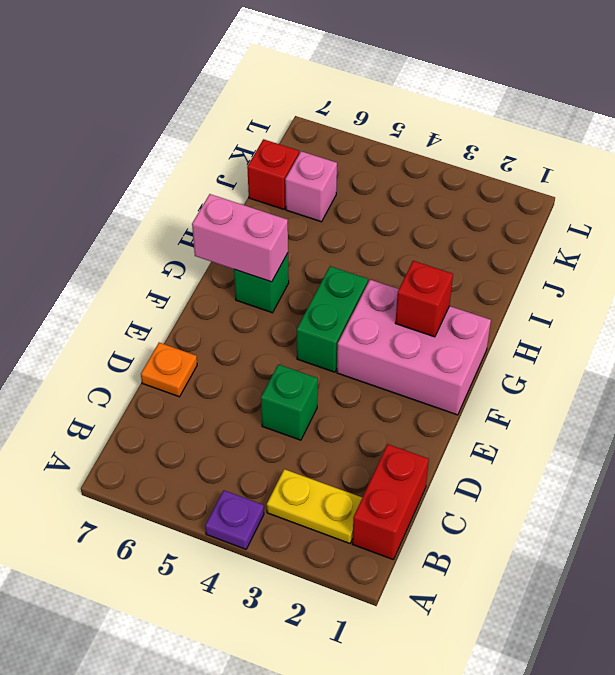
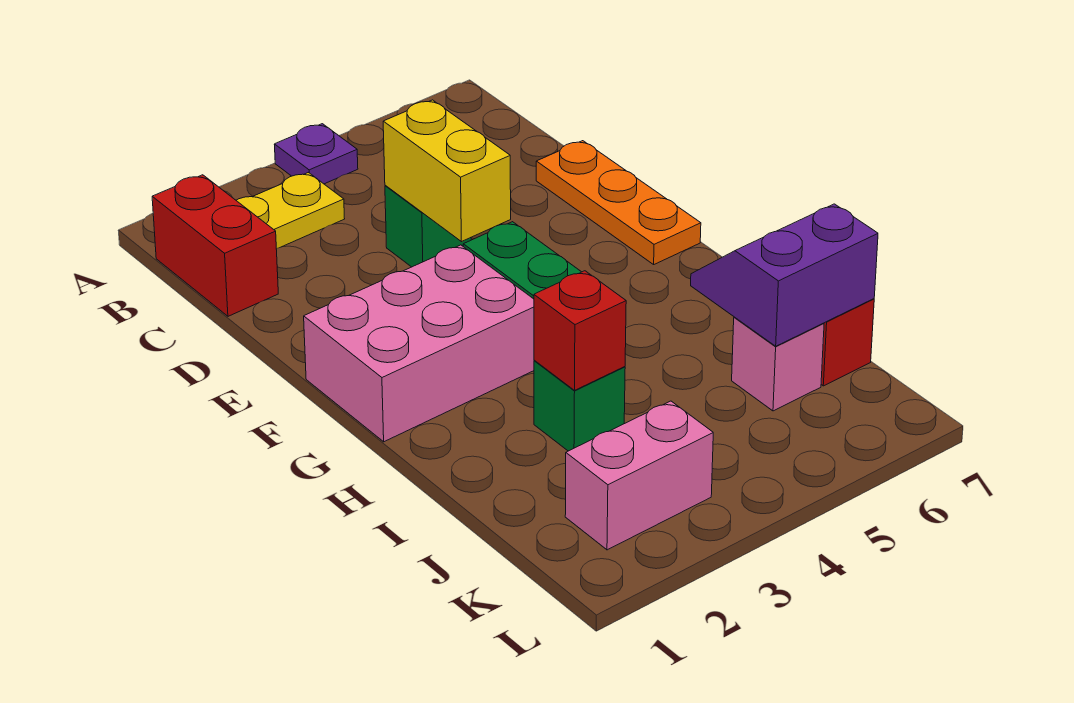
none -> yellow 1x2 brick [383,100,511,242]
orange 1x1 plate [141,343,197,397] -> orange 1x3 plate [536,141,701,264]
red 1x1 brick [396,261,453,337] -> red 1x1 brick moved to [534,271,626,390]
green 1x1 brick [234,253,289,313] -> green 1x1 brick moved to [534,360,625,451]
pink 1x2 brick [192,194,288,282] -> pink 1x2 brick moved to [565,401,713,550]
none -> purple 2x2 slope [691,204,878,346]

